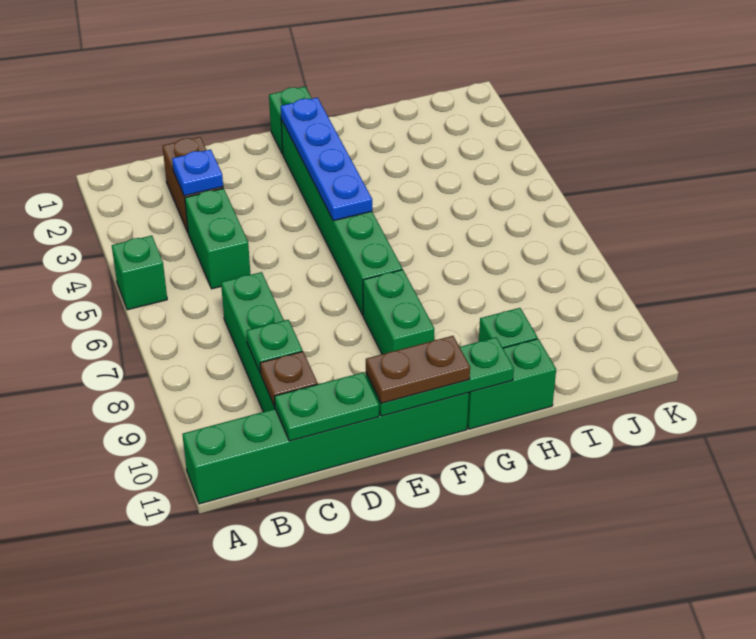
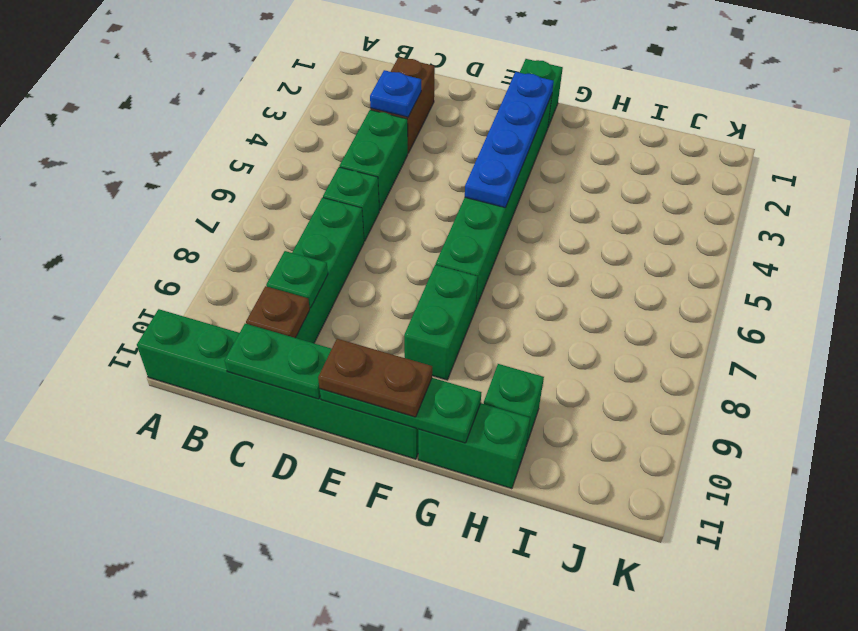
green 1x1 brick [112,236,167,310] -> green 1x1 brick moved to [323,167,379,241]

